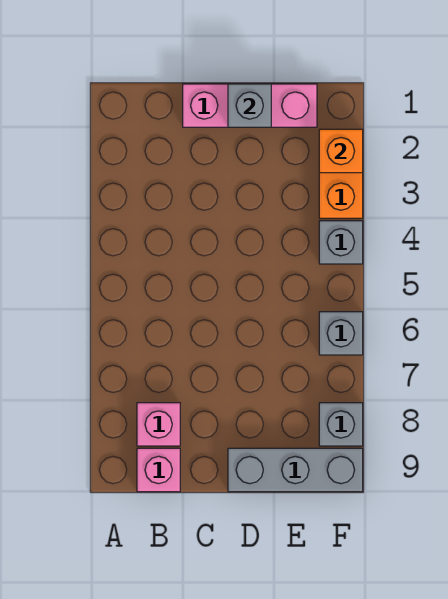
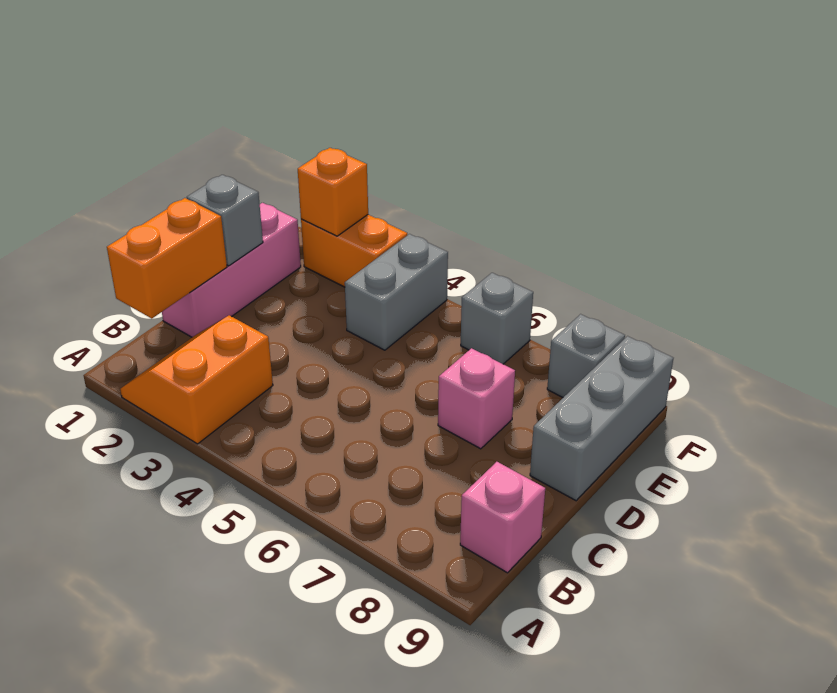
none -> orange 2x2 slope [120,315,273,444]
none -> orange 1x2 brick [107,198,227,318]
pink 1x1 brick [137,403,180,446] -> pink 1x1 brick moved to [438,348,515,449]
grey 1x1 brick [319,221,363,264] -> grey 1x2 brick [345,234,448,350]

